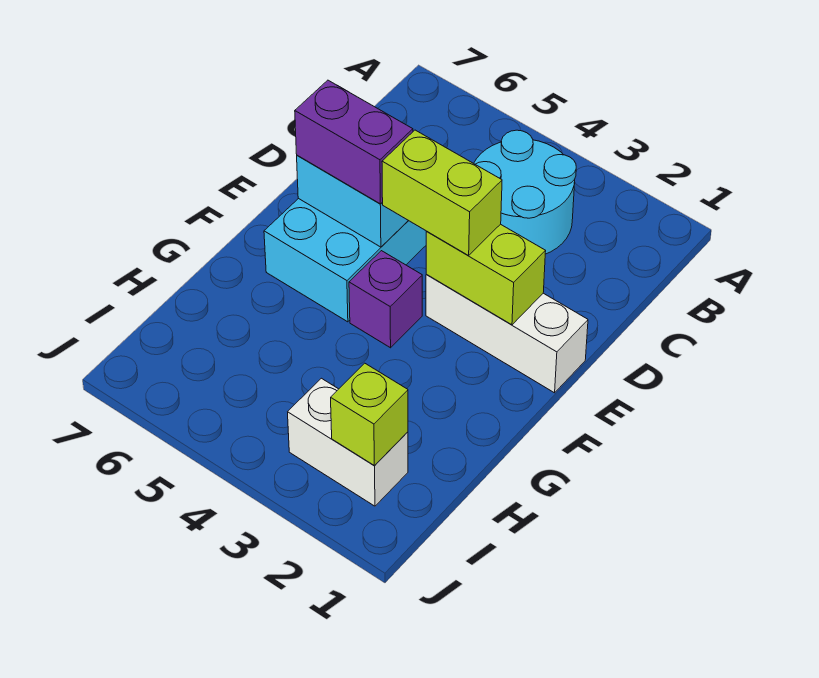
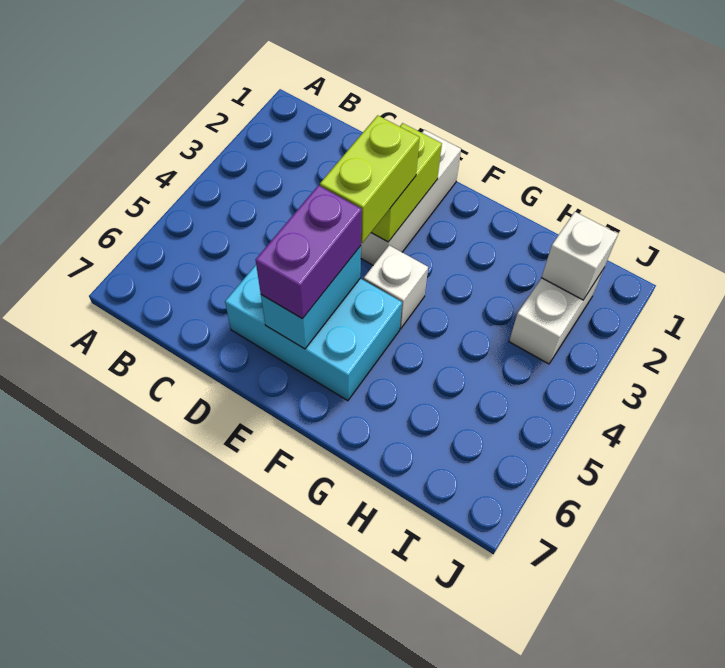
cyan 2x2 round brick [474,130,576,254] -> none
purple 1x1 brick [349,251,422,348] -> white 1x1 brick [364,245,428,329]
lime 1x1 brick [331,363,408,466] -> white 1x1 brick [541,212,618,300]

